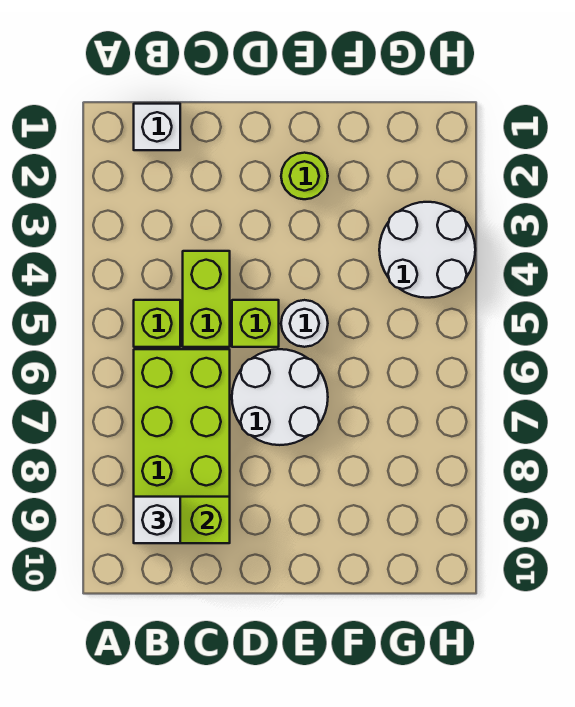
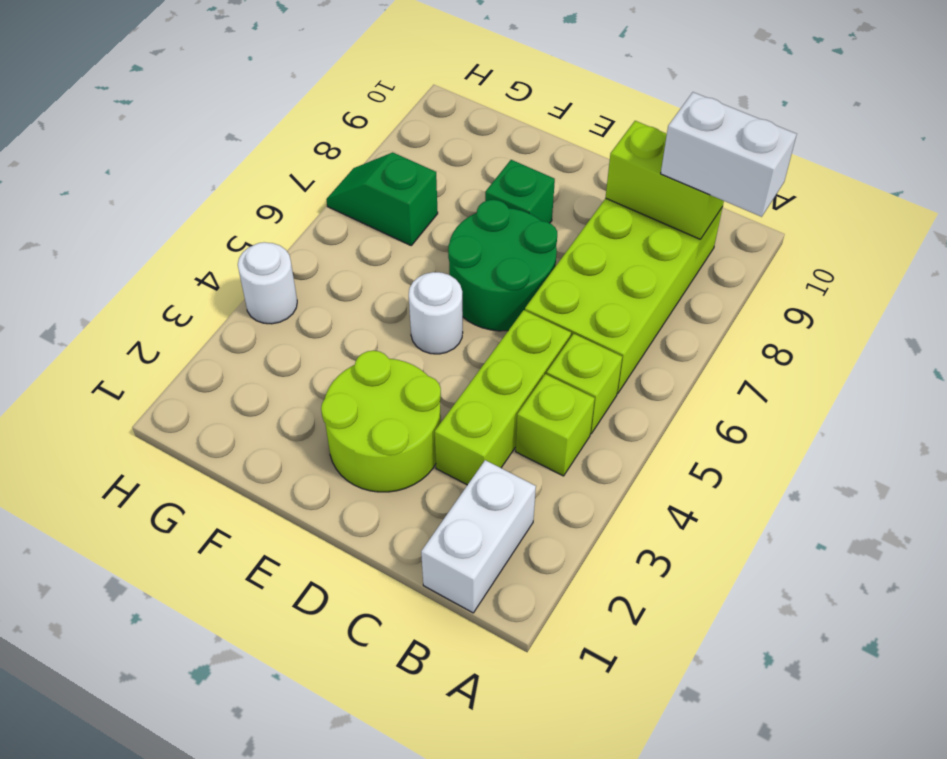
white 1x1 brick [134,104,180,150] -> white 1x2 brick [421,460,536,613]
white 1x1 brick [134,497,180,543] -> white 1x2 brick [661,92,797,217]
lime 1x2 brick [183,251,230,347] -> lime 1x3 brick [435,310,571,485]
lime 1x1 brick [232,300,279,347] -> lime 1x1 brick moved to [516,374,595,476]
white 2x2 round brick [232,349,328,445] -> green 2x2 round brick [448,200,557,331]
lime 1x1 round brick [281,153,328,199] -> lime 2x2 round brick [321,351,441,492]
none -> green 1x1 brick [485,160,555,223]
white 2x2 round brick [379,202,475,298] -> white 1x1 round brick [238,242,297,324]
none -> green 1x2 slope [326,153,438,245]

